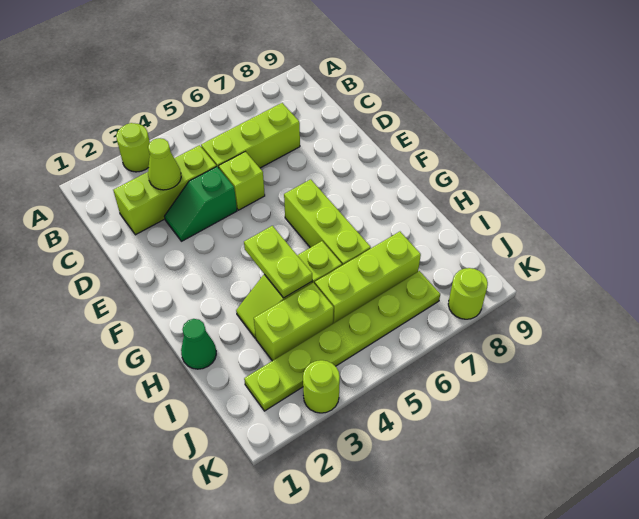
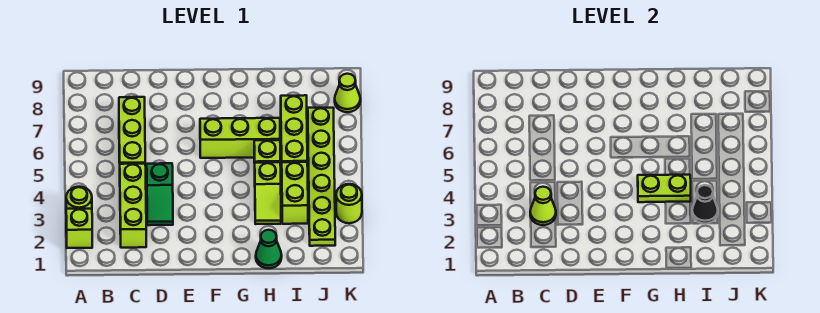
lime 1x1 brick [219,152,265,210] -> lime 1x1 brick moved to [66,209,92,248]
none -> black 1x1 cone [692,185,718,224]
lime 1x1 round brick [448,268,488,319] -> lime 1x1 cone [335,74,360,112]

